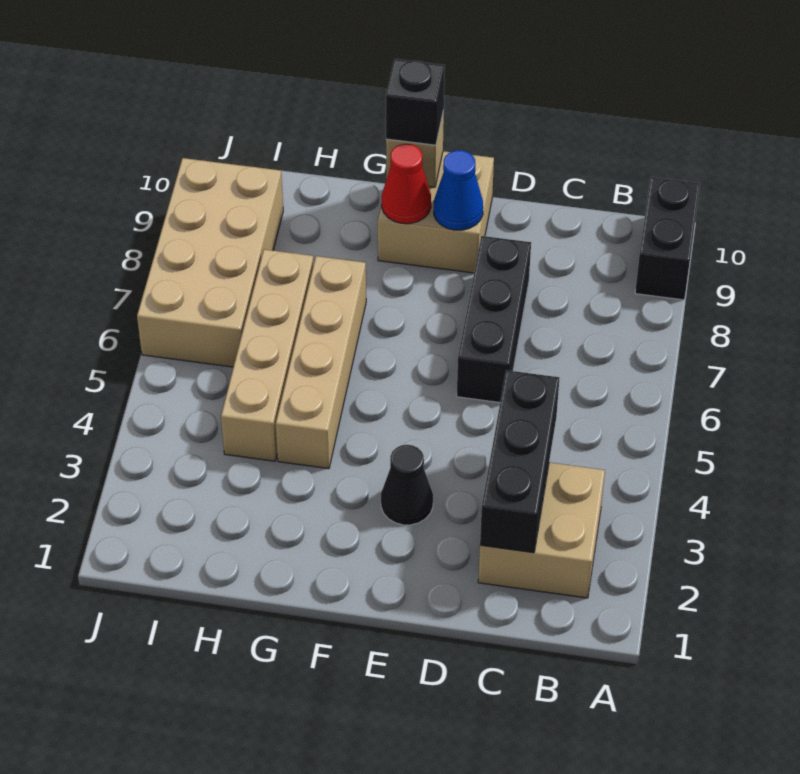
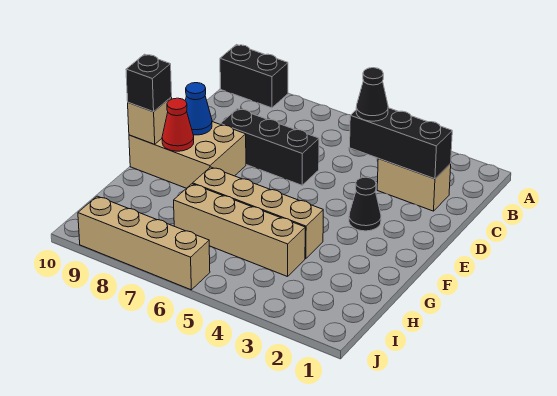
tan 2x2 brick [478,462,605,598] -> tan 1x2 brick [377,159,451,211]
none -> black 1x1 cone [356,68,388,121]
tan 2x2 brick [378,151,494,273] -> tan 2x3 brick [129,122,246,188]
tan 2x4 brick [137,158,283,367] -> tan 1x4 brick [78,196,210,290]

